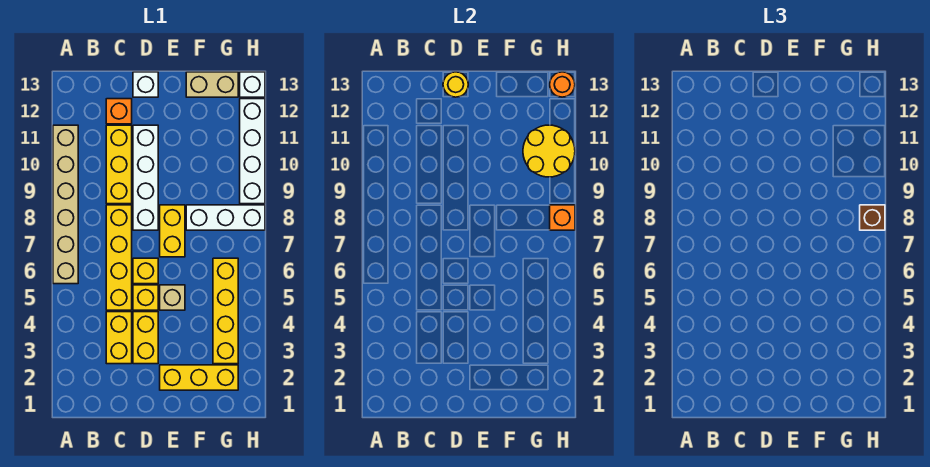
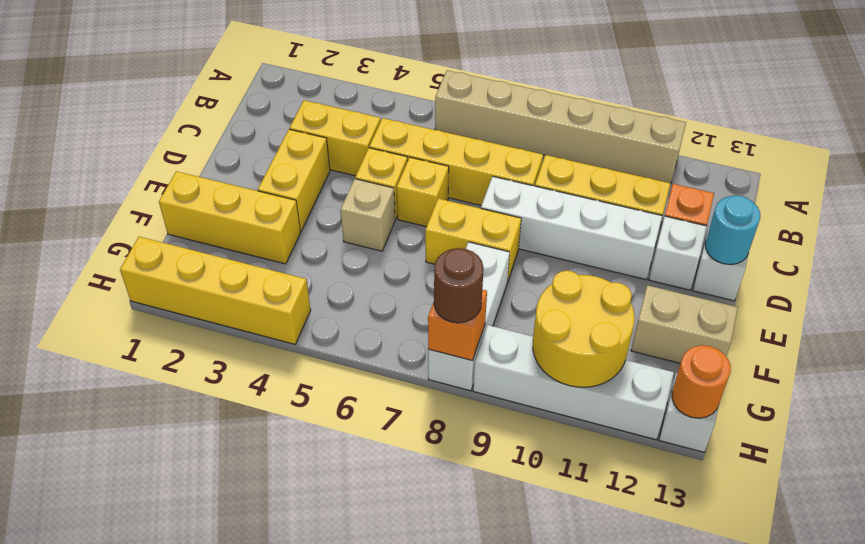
yellow 1x2 brick [133,312,158,364] -> yellow 1x2 brick turned to [258,129,330,231]
none -> white 1x1 brick [649,216,707,290]
yellow 1x1 round brick [443,72,468,97] -> cyan 1x1 round brick [705,196,760,265]
yellow 1x3 brick [160,365,238,390] -> yellow 1x3 brick turned to [159,171,301,264]
tan 1x2 brick [186,72,238,97] -> tan 1x2 brick turned to [631,285,738,363]
yellow 1x4 brick [213,258,238,364] -> yellow 1x4 brick moved to [120,237,311,344]
brown 1x1 brick [860,205,885,230] -> brown 1x1 round brick [434,248,484,323]

